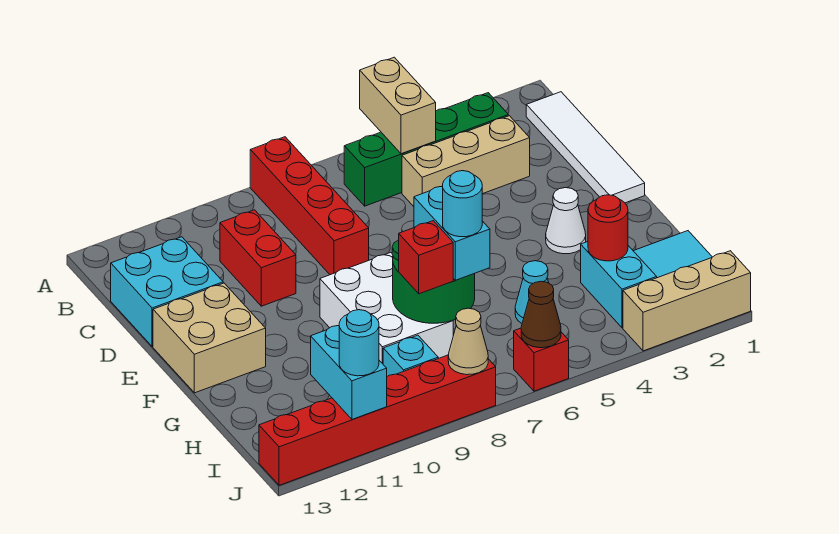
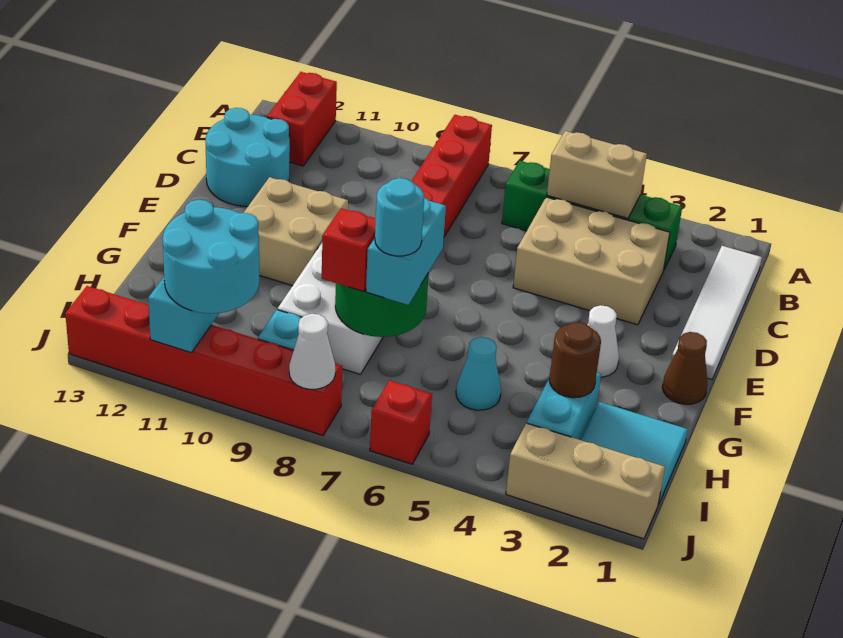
tan 1x2 brick [360,57,436,154] -> tan 1x2 brick turned to [547,131,647,218]
tan 1x3 brick [402,116,530,207] -> tan 2x3 brick [513,197,670,325]
red 1x2 brick [220,210,296,306] -> red 1x2 brick moved to [267,72,337,166]
cyan 2x2 brick [111,237,223,347] -> cyan 2x2 round brick [205,108,290,206]
tan 2x2 brick [153,283,266,393] -> tan 2x2 brick moved to [244,177,348,286]
red 1x1 round brick [588,195,628,261] -> brown 1x1 round brick [549,322,601,398]
brown 1x1 cone [521,281,561,348] -> brown 1x1 cone moved to [662,332,708,404]
tan 1x1 cone [448,308,488,375] -> white 1x1 cone [289,314,335,389]
cyan 1x1 round brick [339,310,379,376] -> cyan 2x2 round brick [163,200,259,313]

